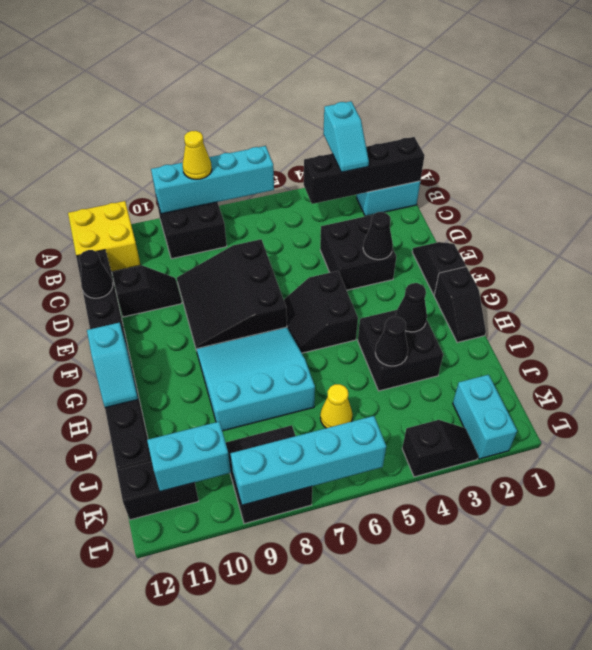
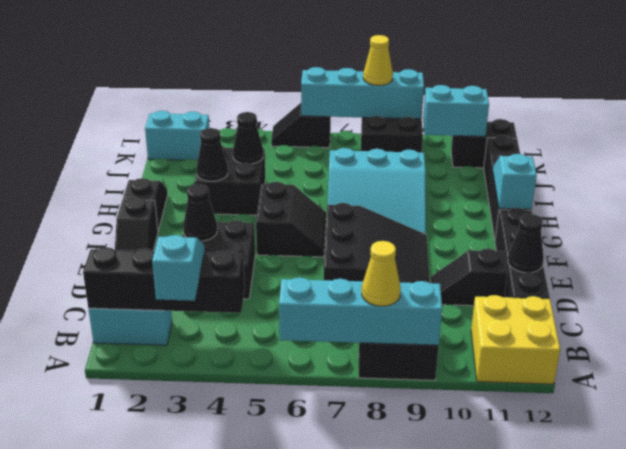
yellow 1x1 cone [320,384,353,428] -> yellow 1x1 cone moved to [363,35,393,85]
cyan 1x2 brick [453,375,517,459] -> cyan 1x2 brick turned to [145,111,209,160]
black 1x2 slope [402,420,478,477] -> black 1x2 slope moved to [271,103,331,148]

